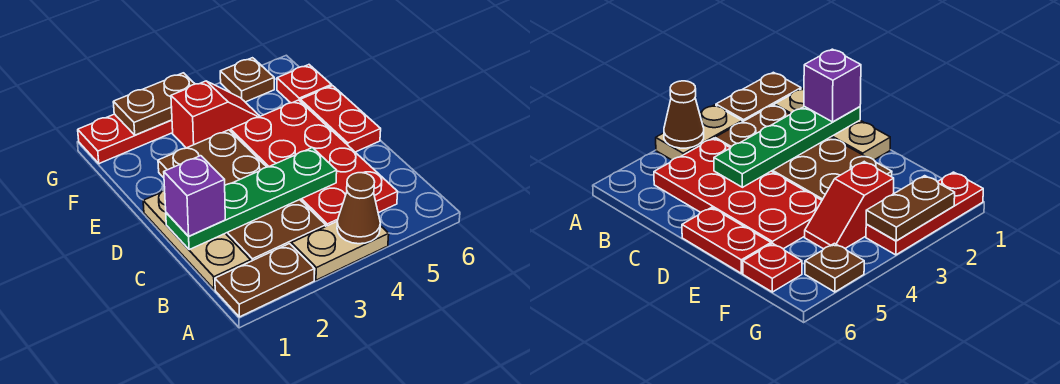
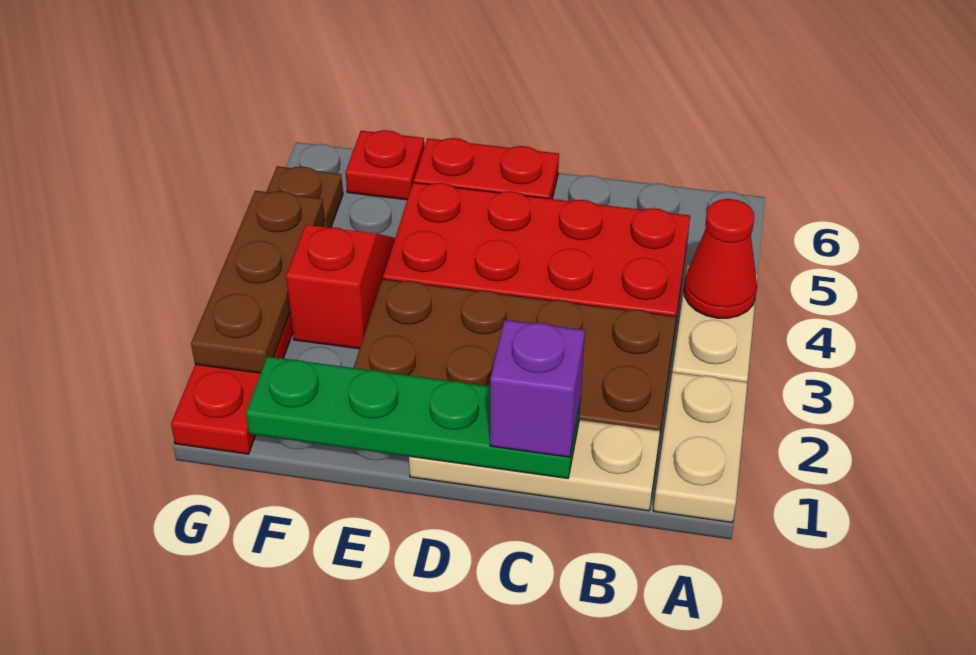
brown 1x2 plate [215,244,315,317] -> tan 1x2 plate [653,372,747,523]
brown 1x1 cone [337,173,380,244] -> red 1x1 cone [684,199,757,318]
green 1x4 plate [166,148,337,250] -> green 1x4 plate turned to [246,357,581,478]
brown 1x2 plate [113,73,195,135] -> brown 1x3 plate [191,191,324,373]

